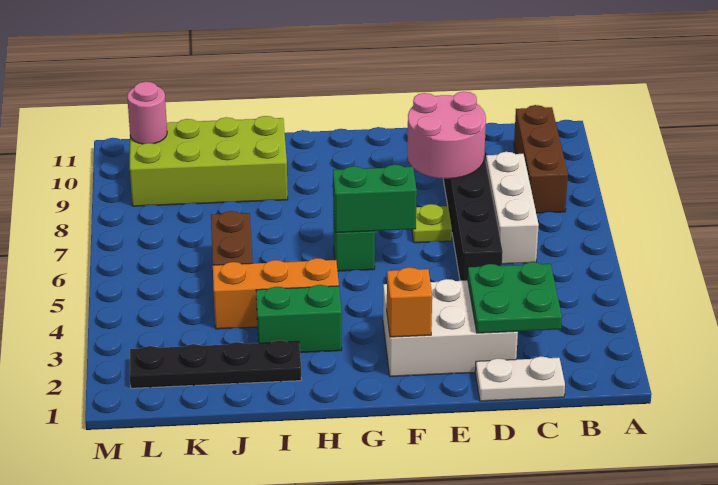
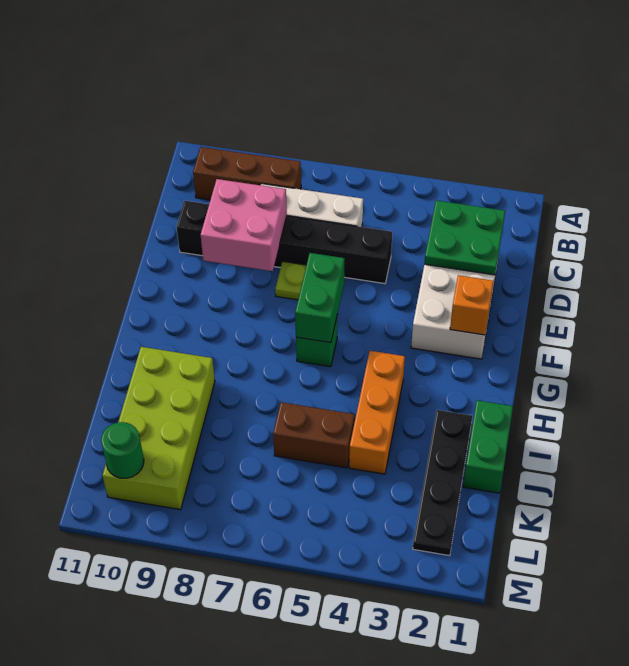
white 1x2 plate [475,356,565,401] -> none
pink 2x2 round brick [407,92,486,179] -> pink 2x2 brick [201,179,287,271]
green 1x2 brick [256,285,342,353] -> green 1x2 brick moved to [463,400,513,493]
pink 1x1 round brick [127,82,167,144] -> green 1x1 round brick [101,422,144,478]

